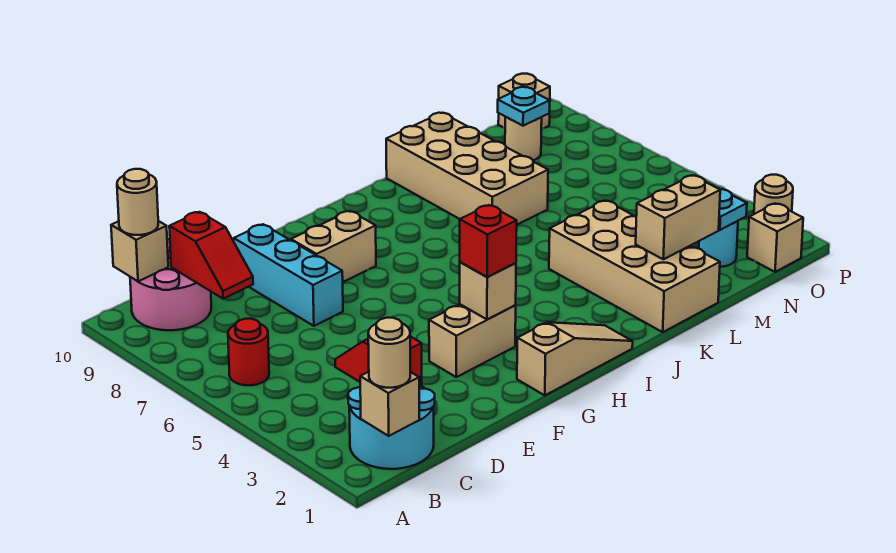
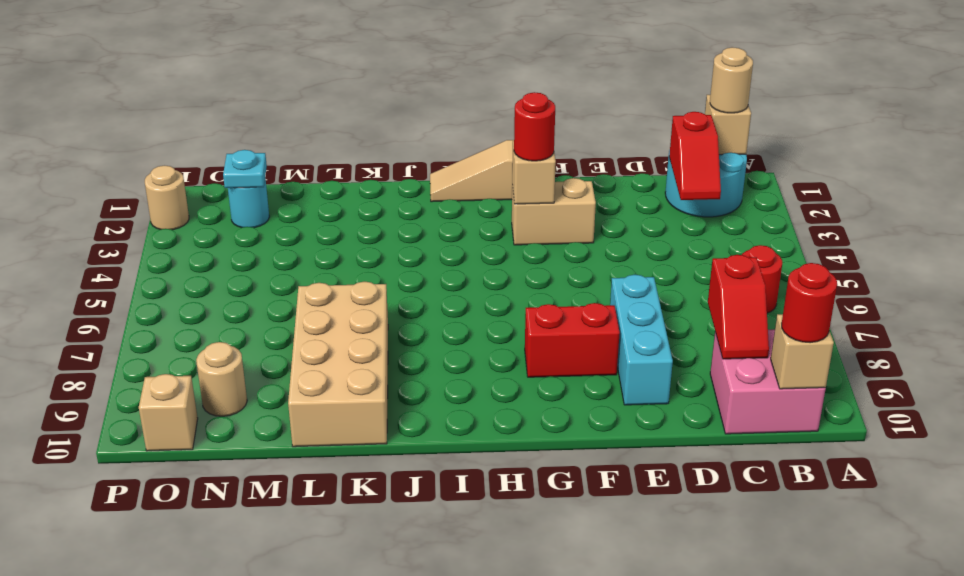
pink 2x2 round brick [130,239,211,330] -> pink 2x2 brick [710,330,826,434]
tan 1x1 round brick [117,169,158,235] -> red 1x1 round brick [782,263,837,343]
red 1x2 slope [169,212,253,299] -> red 1x2 slope turned to [708,255,769,359]
tan 1x2 brick [291,211,376,282] -> red 1x2 brick [525,303,620,377]
red 1x1 brick [460,205,517,277] -> red 1x1 round brick [514,92,555,161]
tan 2x4 brick [549,200,720,332] -> none
tan 1x2 brick [636,175,720,259] -> none
cyan 1x1 plate [498,87,550,126] -> none
tan 1x1 brick [747,203,803,272] -> none

